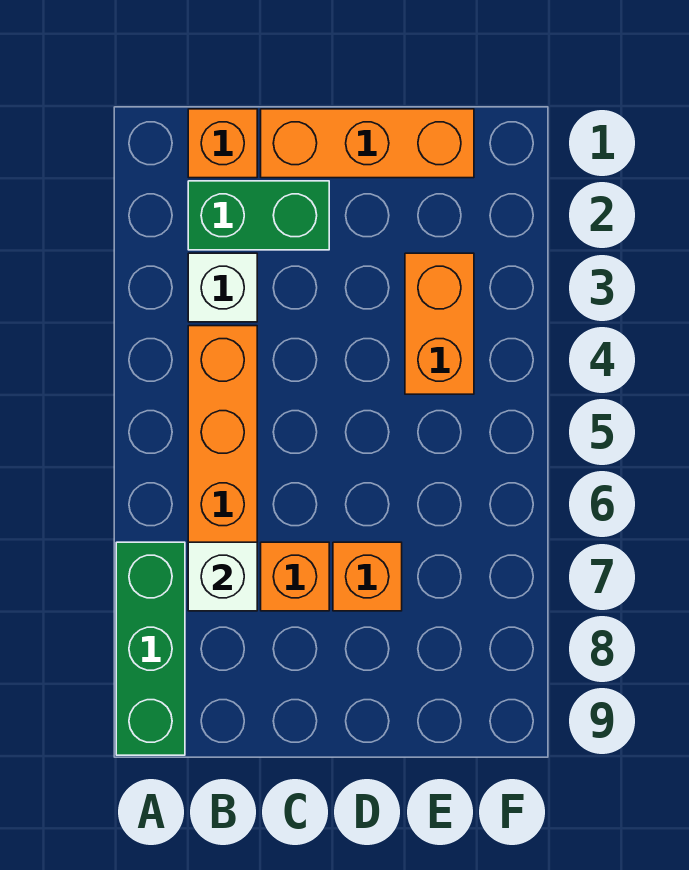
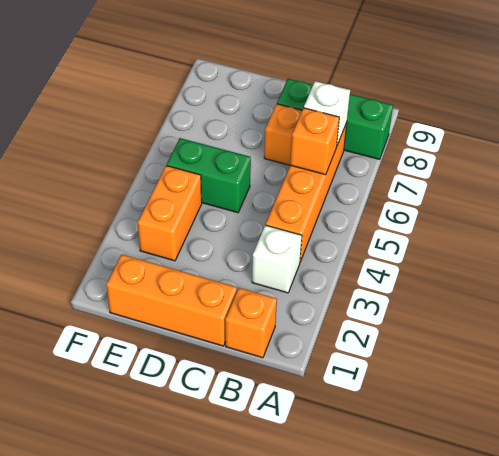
green 1x3 brick [116,542,185,755] -> green 1x3 brick turned to [277,79,393,159]
green 1x2 brick [188,181,329,250] -> green 1x2 brick moved to [167,138,251,213]
orange 1x1 brick [333,542,402,611] -> orange 1x1 brick moved to [290,108,339,175]

